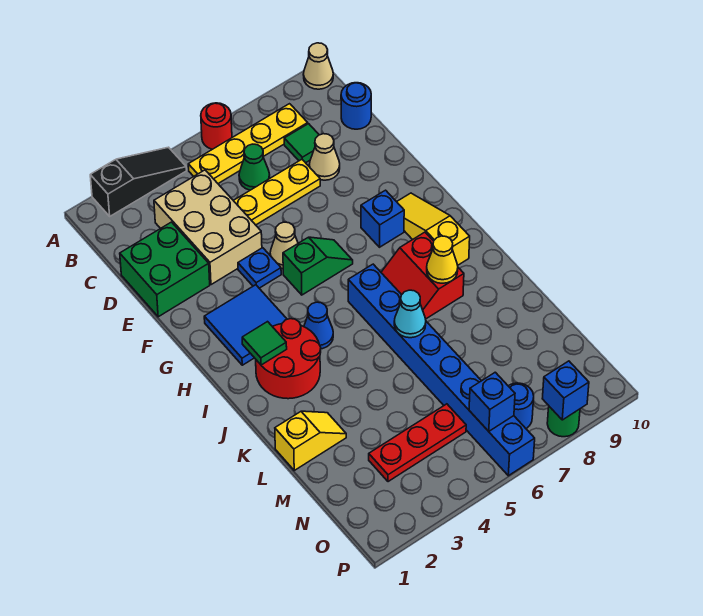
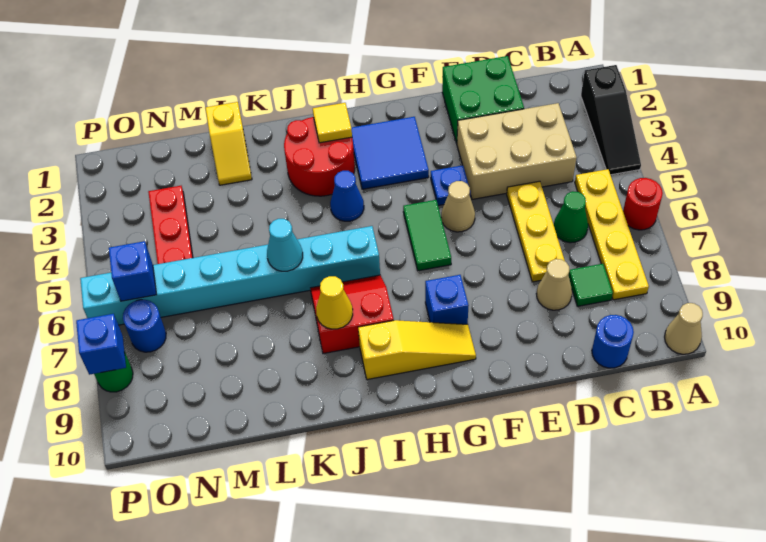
green 1x2 slope [283,237,353,295] -> green 1x2 tile [403,200,451,271]
green 1x1 tile [242,322,287,365] -> yellow 1x1 tile [313,103,352,143]
blue 1x8 brick [348,264,535,476] -> cyan 1x8 brick [80,226,380,325]

